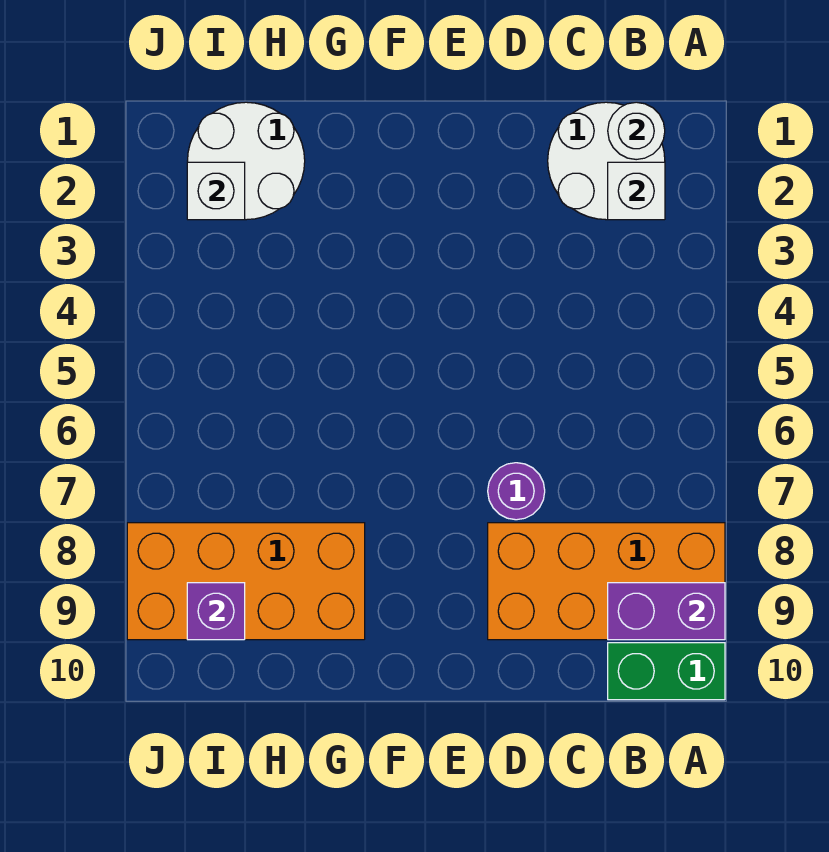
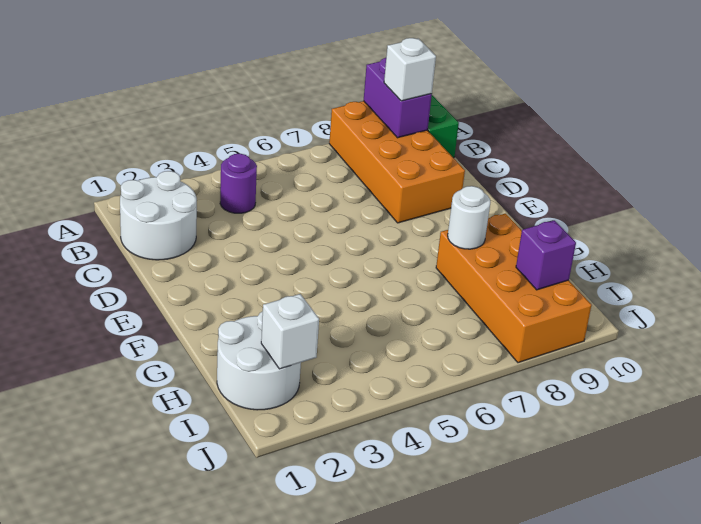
white 1x1 round brick [608,102,665,160] -> white 1x1 round brick moved to [448,186,490,249]
white 1x1 brick [608,162,665,220] -> white 1x1 brick moved to [384,38,436,101]
purple 1x1 round brick [488,463,545,520] -> purple 1x1 round brick moved to [220,154,257,213]

